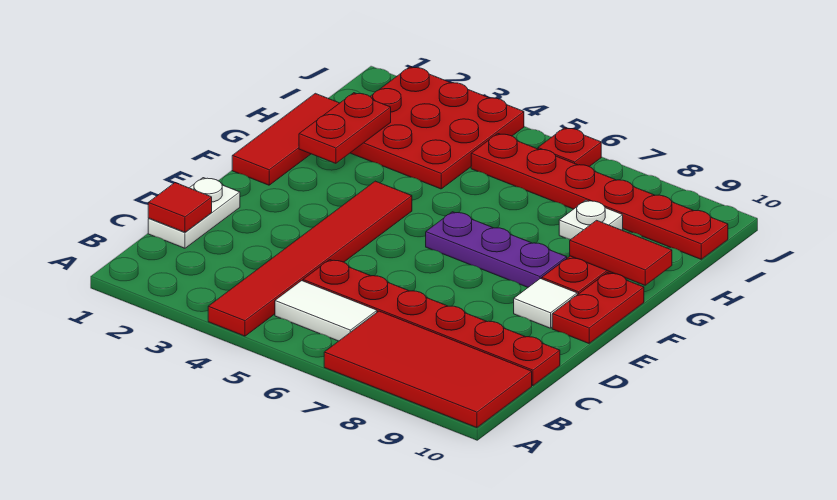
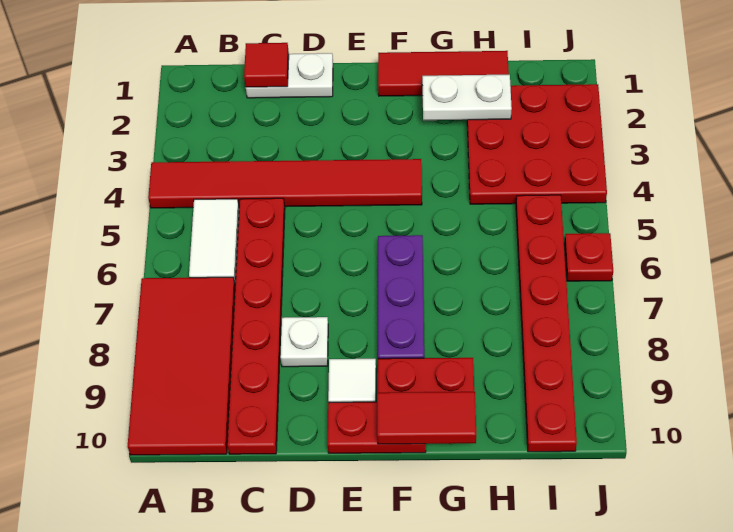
red 1x2 plate [299,93,391,163] -> white 1x2 plate [422,75,512,120]
red 1x2 tile [570,220,672,285] -> red 1x2 tile turned to [377,392,476,444]
white 1x1 plate [559,200,623,239] -> white 1x1 plate moved to [280,317,328,367]

